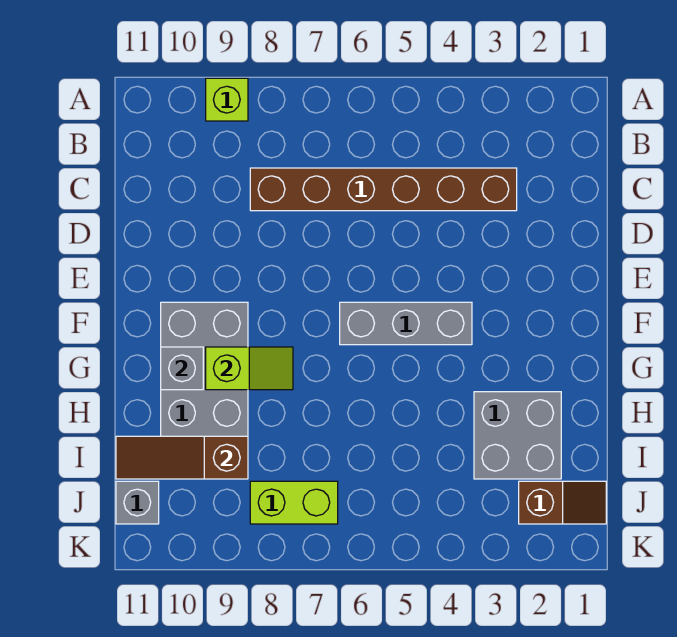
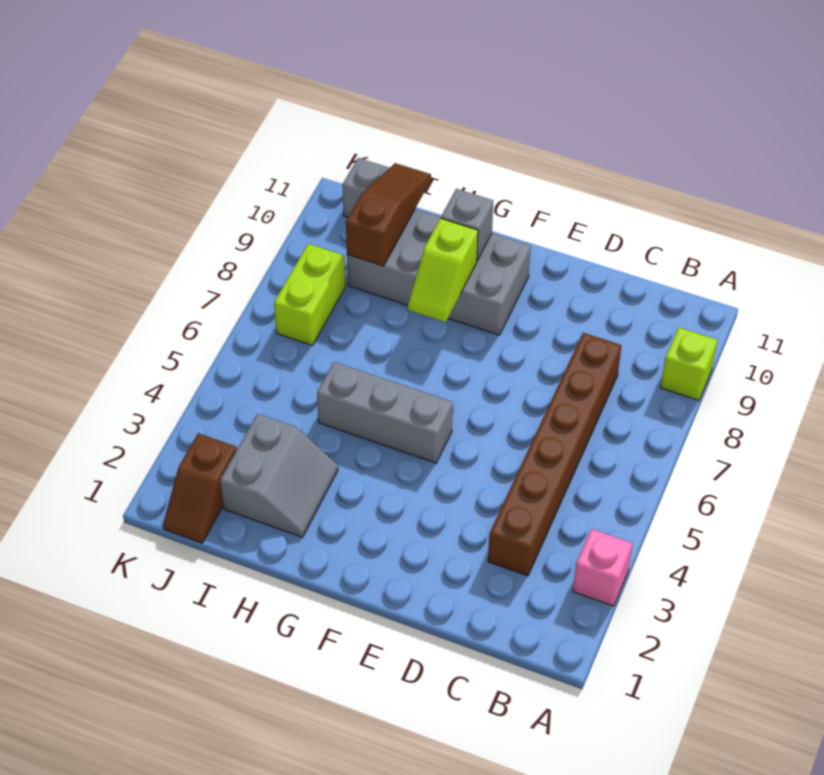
none -> pink 1x1 brick [573,529,633,606]
grey 1x3 brick [340,302,472,345] -> grey 1x3 brick turned to [317,362,453,463]
grey 2x2 brick [474,392,561,479] -> grey 2x2 slope [220,414,338,537]

